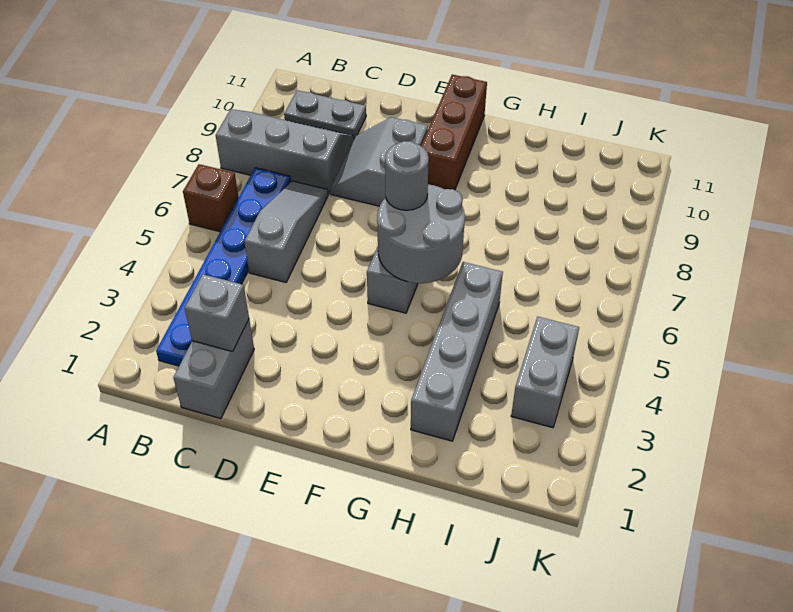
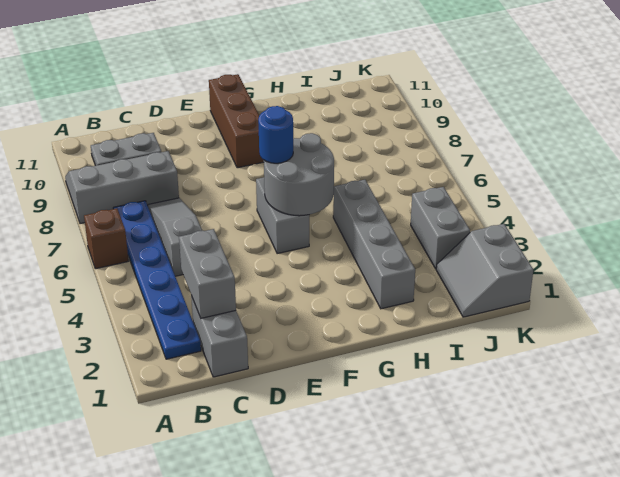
grey 1x1 brick [185,274,249,352] -> grey 1x2 brick [179,229,236,318]
grey 2x2 slope [330,117,428,206] -> grey 2x2 slope moved to [436,224,533,317]
grey 1x1 round brick [385,141,429,210] -> blue 1x1 round brick [258,106,293,163]

